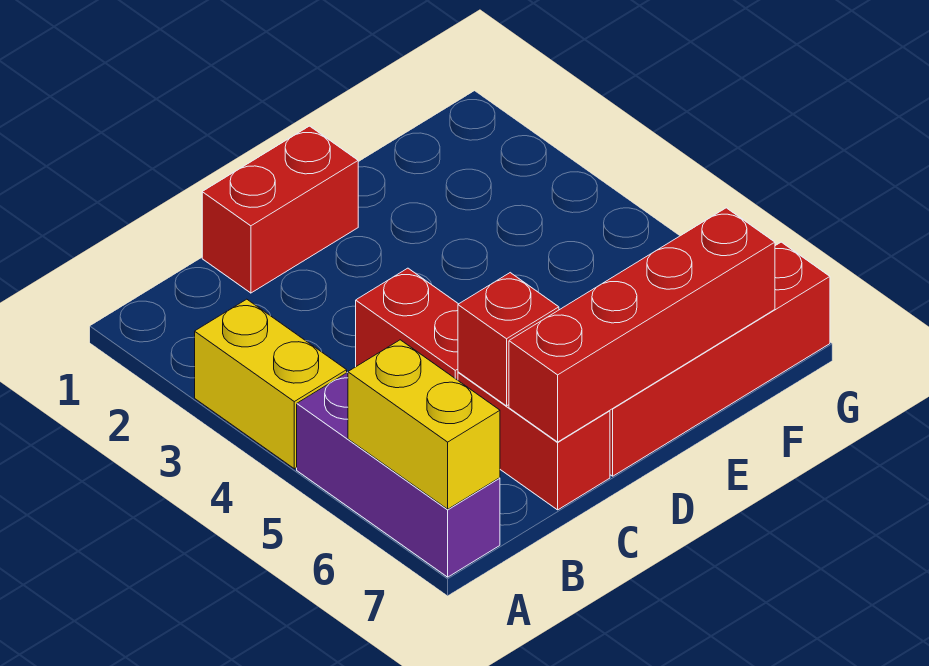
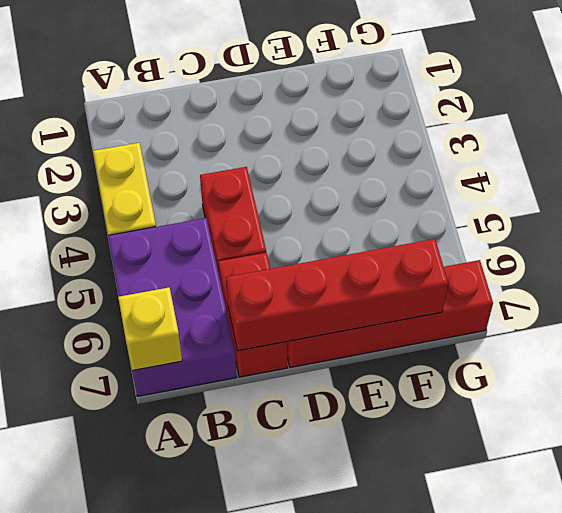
purple 1x3 brick [297,372,500,577] -> purple 2x3 brick [108,218,237,396]
yellow 1x2 brick [348,340,500,509] -> yellow 1x1 brick [118,288,182,371]
red 1x2 brick [202,126,358,293] -> none
red 1x1 brick [458,273,559,406] -> none

